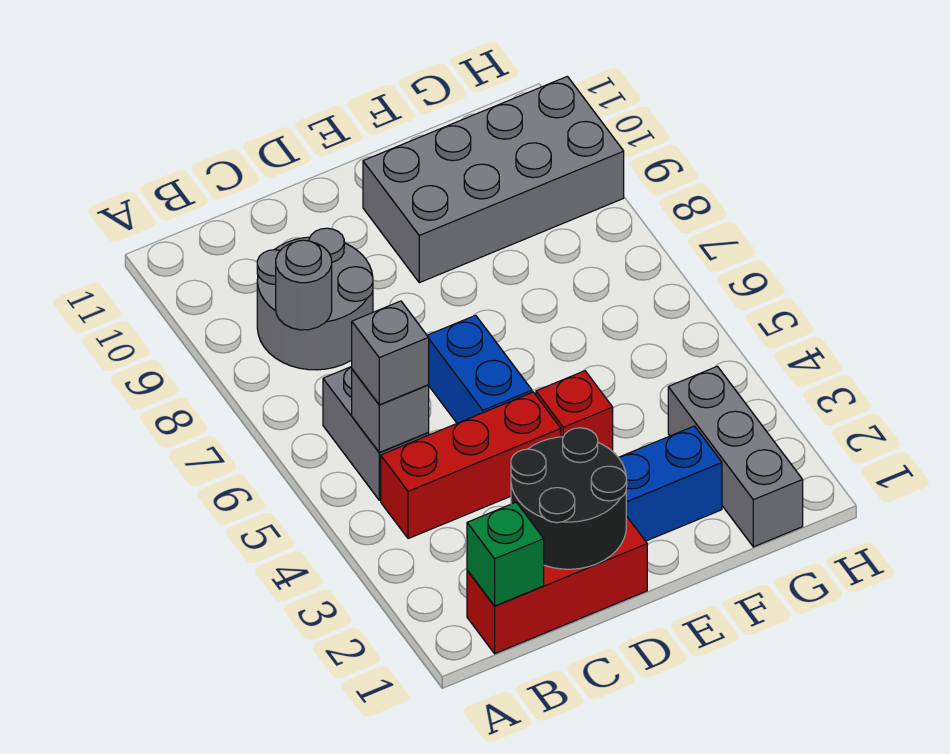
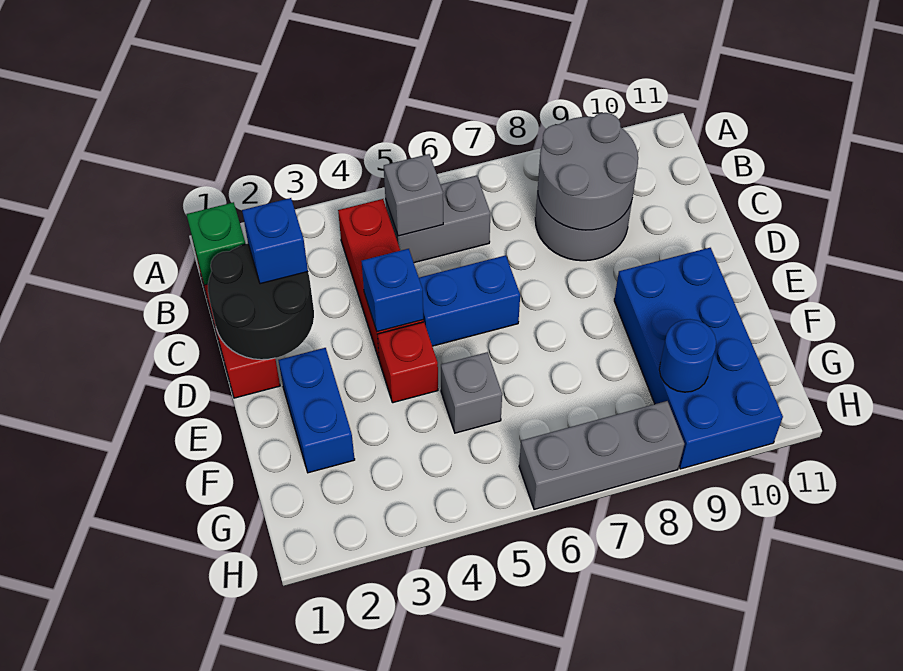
grey 1x1 brick [352,301,429,405] -> grey 1x1 brick moved to [441,352,502,433]
grey 1x1 round brick [276,240,332,330] -> grey 2x2 round brick [538,113,638,230]
none -> blue 1x1 brick [242,198,308,284]
none -> blue 1x1 brick [361,249,423,332]
grey 2x4 brick [363,76,624,283] -> blue 2x4 brick [614,248,783,469]
grey 1x3 brick [668,366,803,547] -> grey 1x3 brick moved to [519,401,684,509]
none -> blue 1x1 round brick [659,319,716,392]

